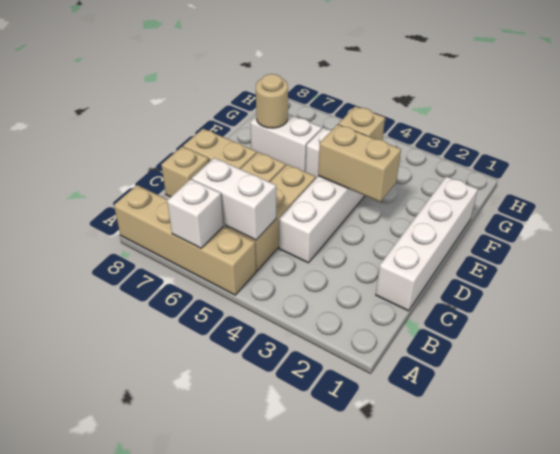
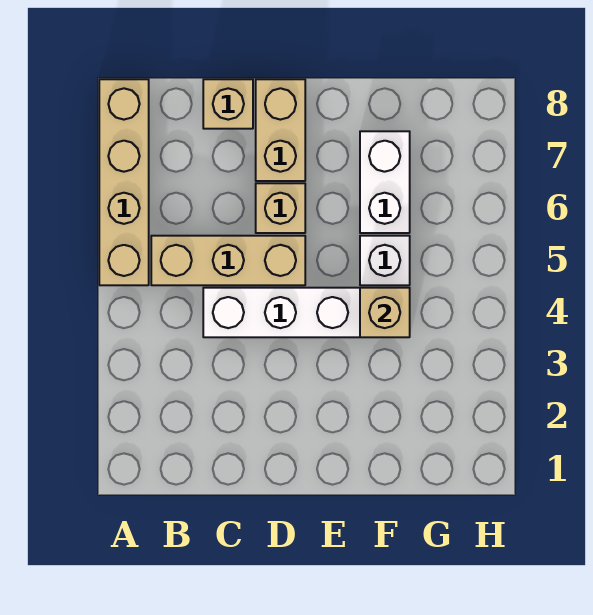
white 1x1 brick [167,179,223,248] -> none
white 1x2 brick [192,158,276,240] -> none
white 1x4 brick [376,176,478,311] -> none
tan 1x2 brick [318,124,401,202] -> none
tan 1x1 round brick [256,74,288,128] -> none

